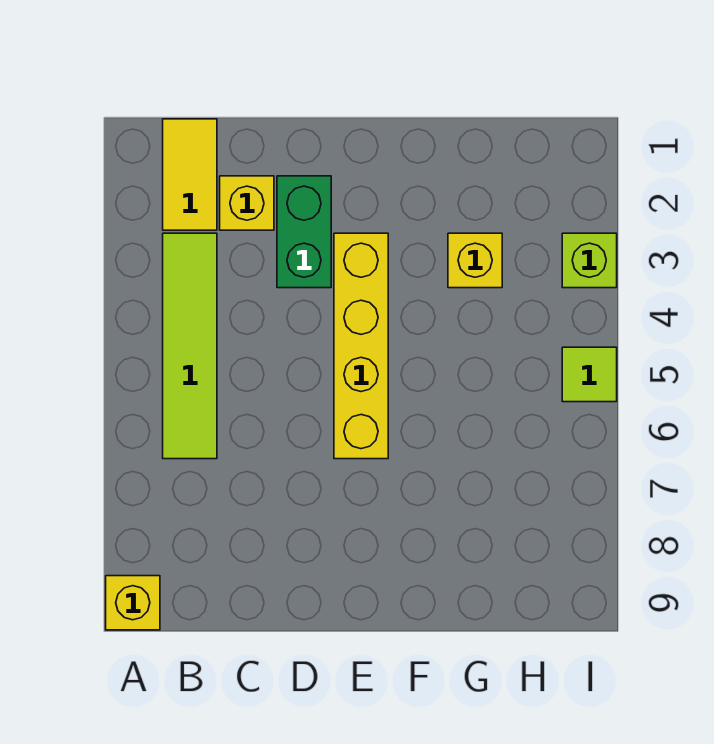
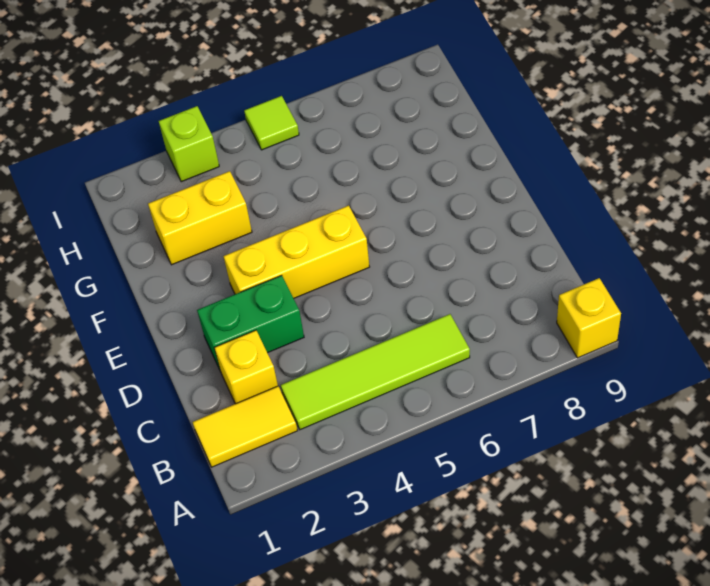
yellow 1x4 brick [334,233,388,459] -> yellow 1x3 brick [223,205,369,298]
yellow 1x1 brick [448,233,502,288] -> yellow 1x2 brick [148,171,252,265]

